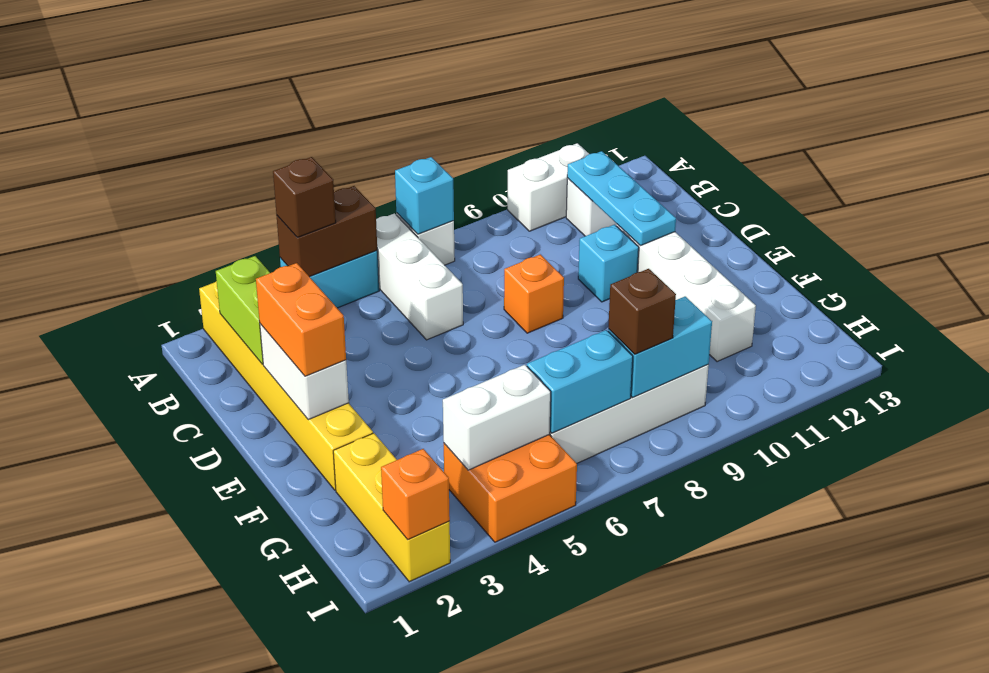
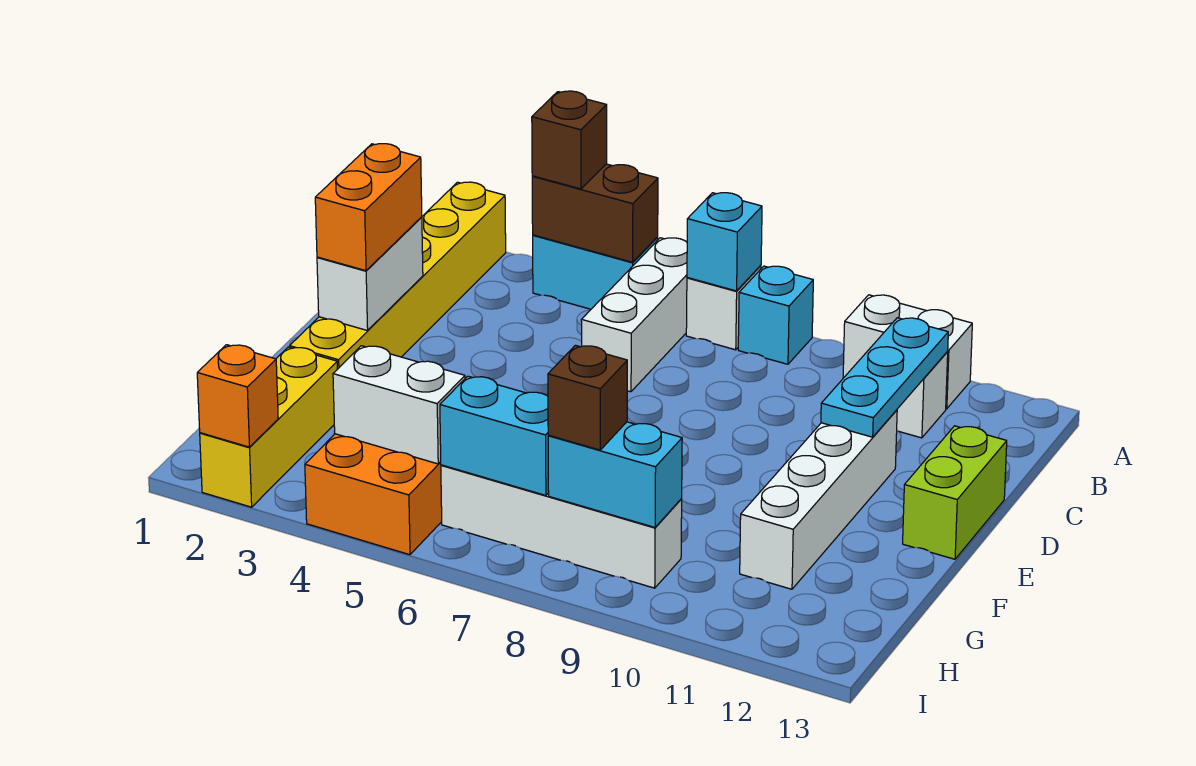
lime 1x2 brick [216,256,270,364] -> lime 1x2 brick moved to [903,426,1007,559]
orange 1x1 brick [504,254,564,333] -> none
cyan 1x1 brick [578,225,639,302] -> cyan 1x1 brick moved to [738,266,813,364]

